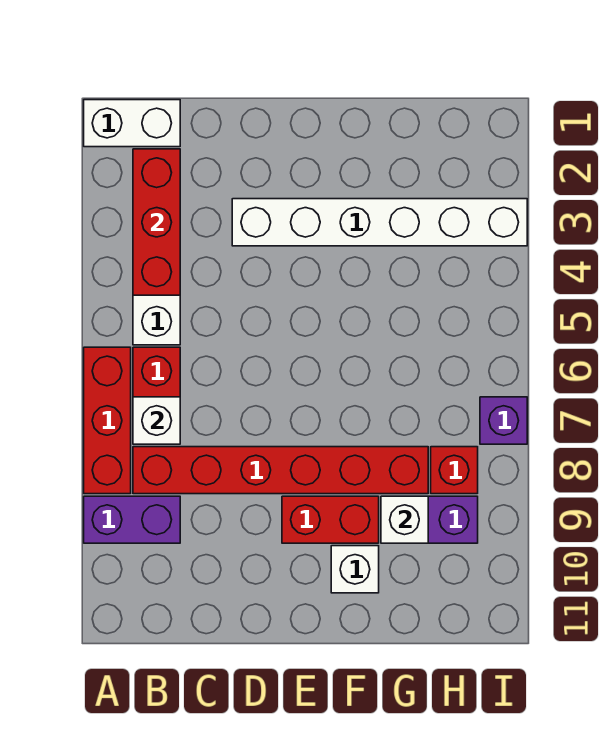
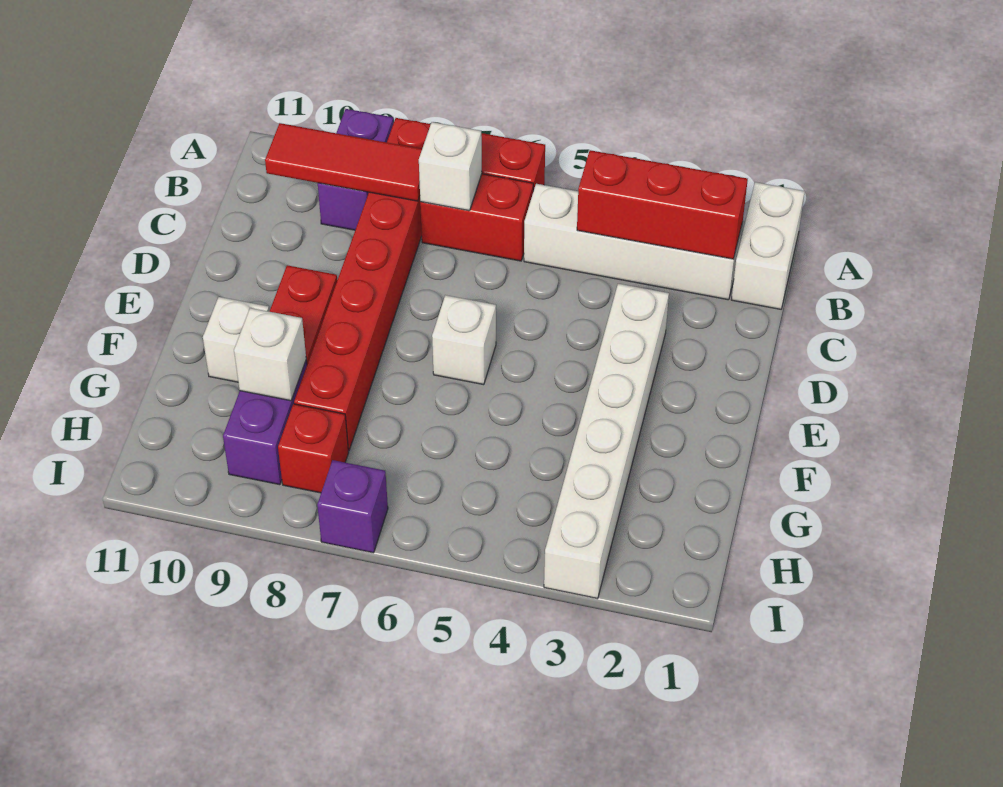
none -> red 1x3 tile [265,123,422,201]
none -> white 1x1 brick [432,295,496,385]

